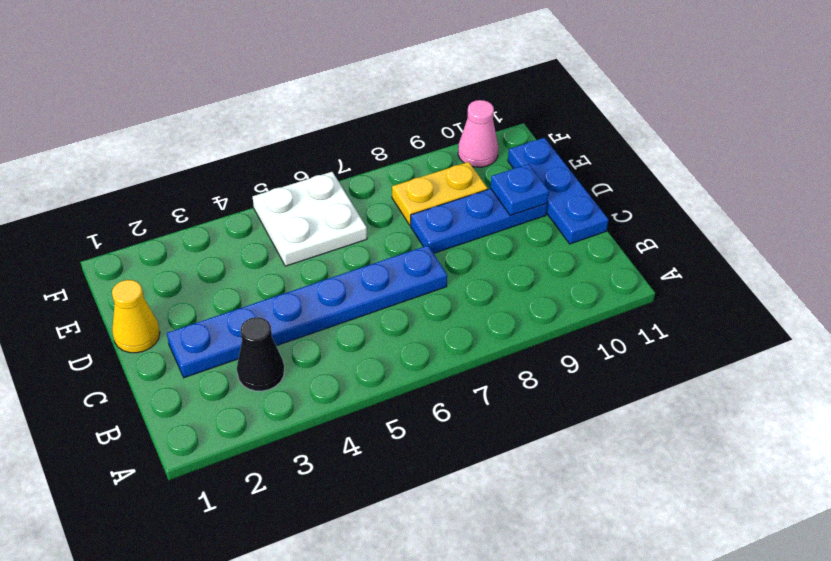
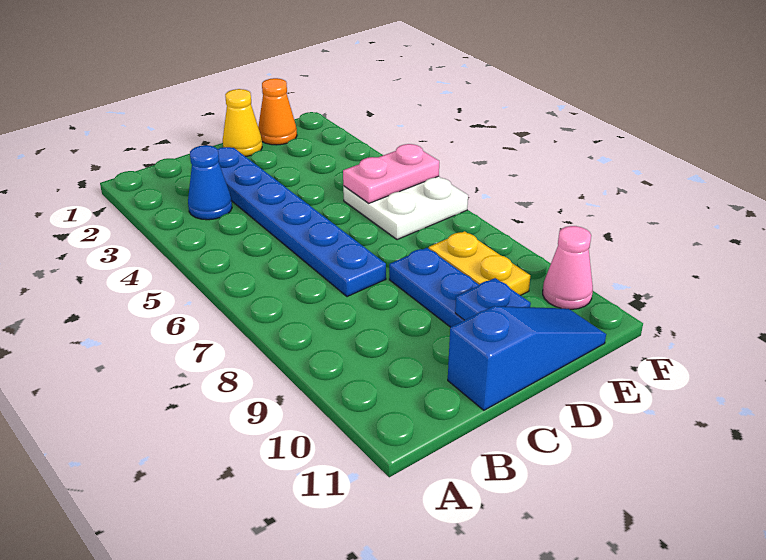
black 1x1 cone [237,317,284,391] -> blue 1x1 cone [188,145,232,220]
blue 1x3 plate [508,138,609,244] -> blue 1x3 slope [448,306,606,410]
none -> orange 1x1 cone [258,78,297,145]
none -> pink 1x2 plate [343,144,439,203]

